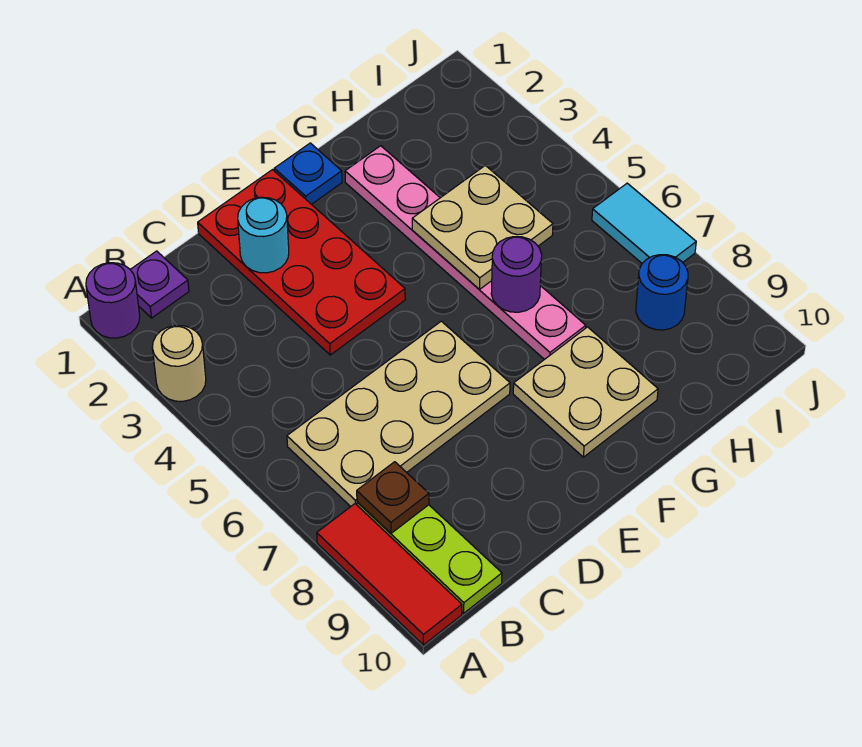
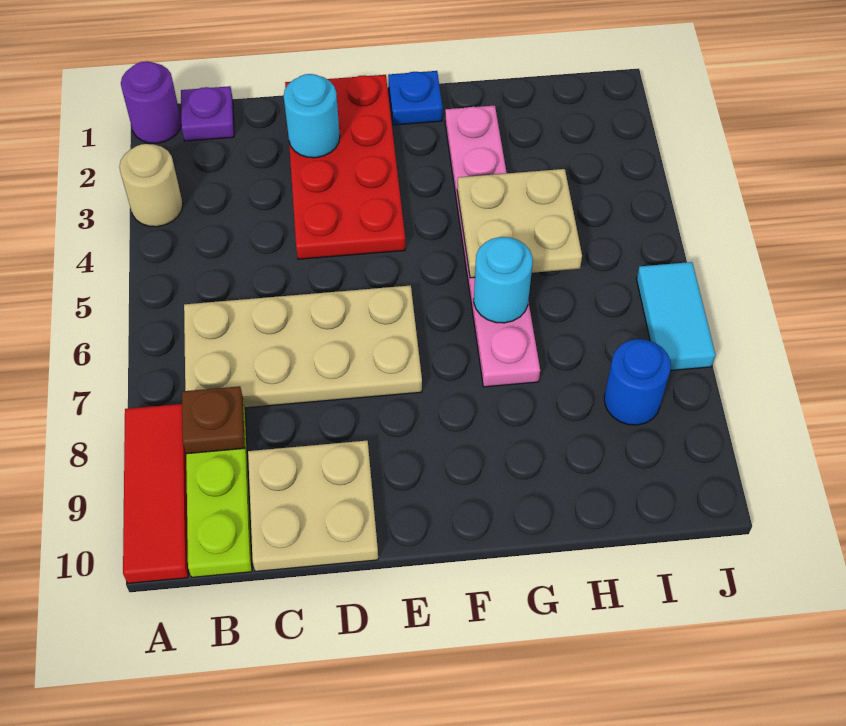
tan 2x2 plate [513,327,658,457] -> tan 2x2 plate moved to [248,441,378,572]
purple 1x1 round brick [491,237,542,312] -> cyan 1x1 round brick [474,237,533,323]

